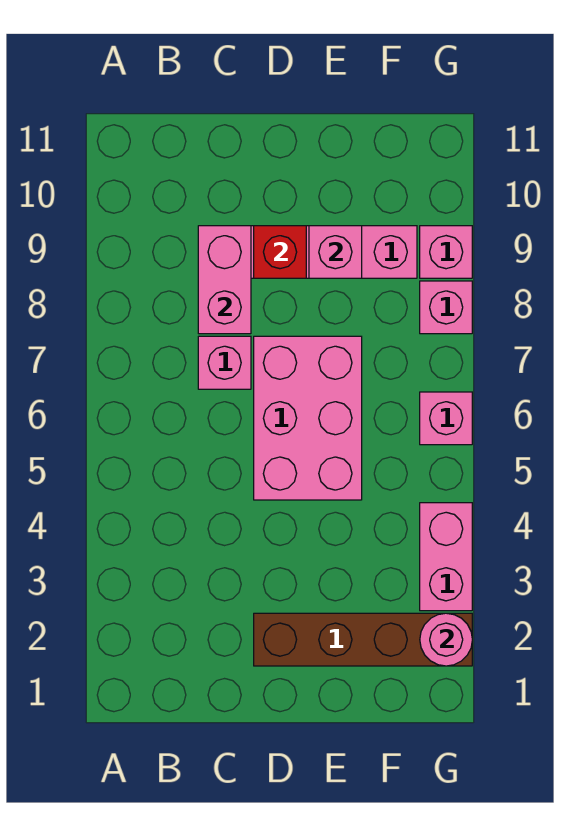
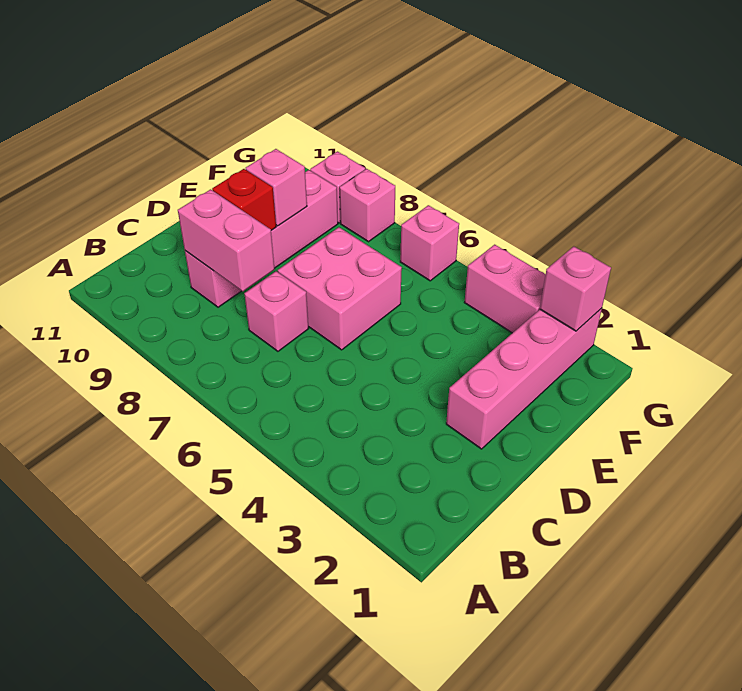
brown 1x4 brick [254,613,472,666] -> pink 1x4 brick [446,308,602,449]
pink 2x3 brick [254,336,362,500] -> pink 2x2 brick [278,227,402,350]
pink 1x1 round brick [420,613,472,666] -> pink 1x1 brick [540,246,611,331]

